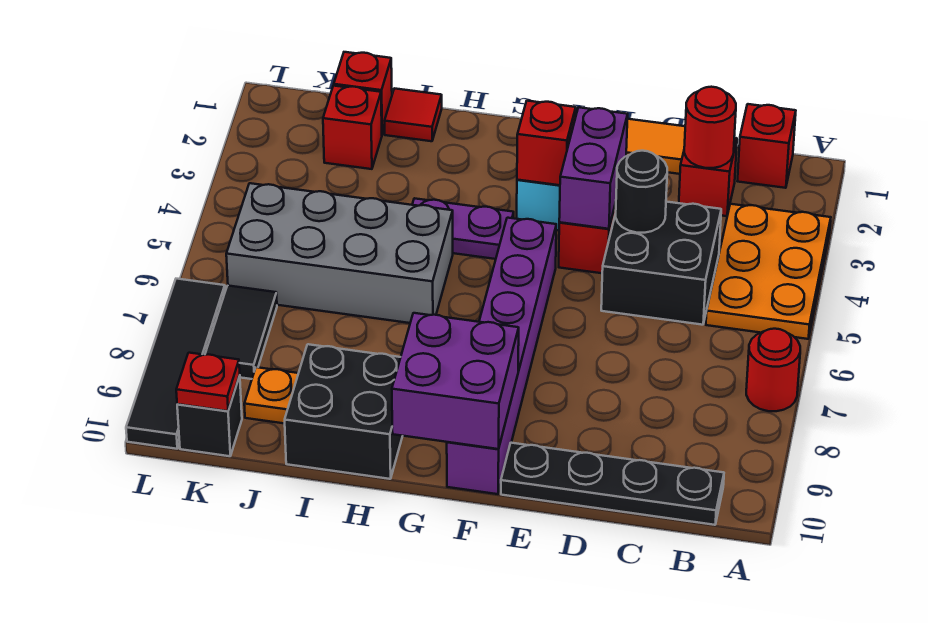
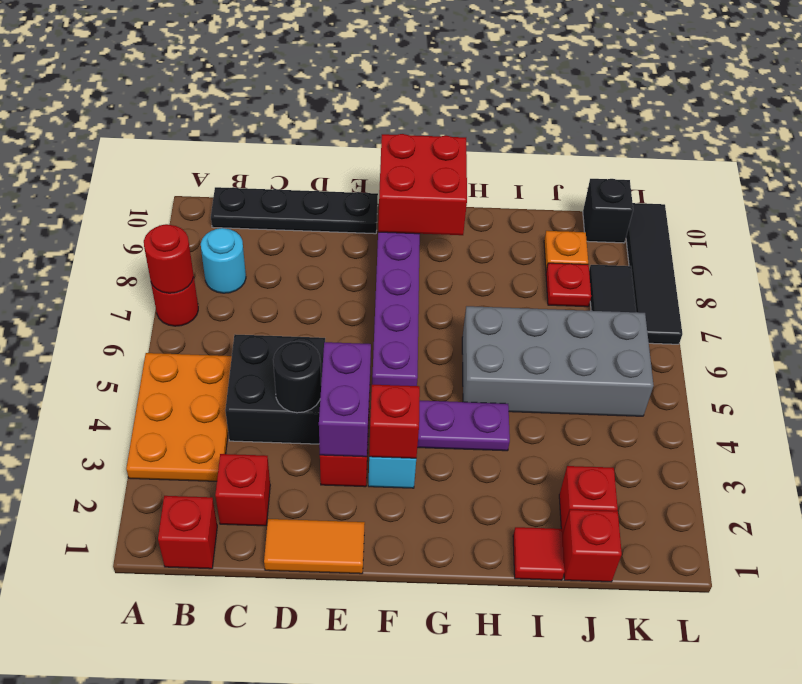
none -> cyan 1x1 round brick [201,228,246,293]
red 1x1 round brick [684,87,736,168] -> red 1x1 round brick moved to [144,224,193,293]
purple 2x2 brick [392,313,519,449] -> red 2x2 brick [378,134,467,235]
black 2x2 brick [285,344,402,479] -> none
red 1x1 plate [176,353,240,411] -> red 1x1 plate moved to [546,263,591,307]

